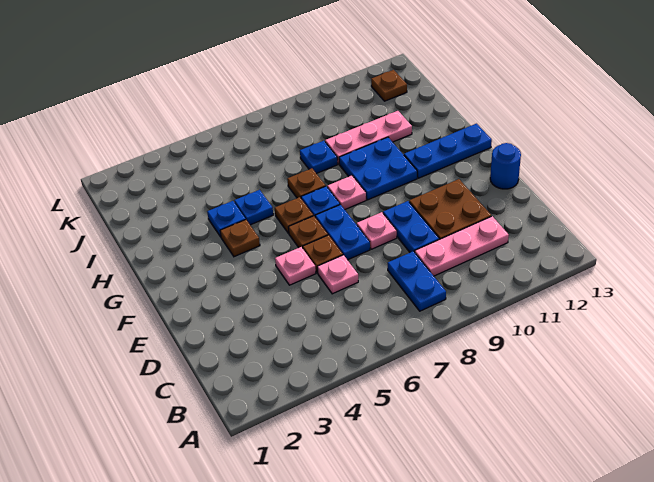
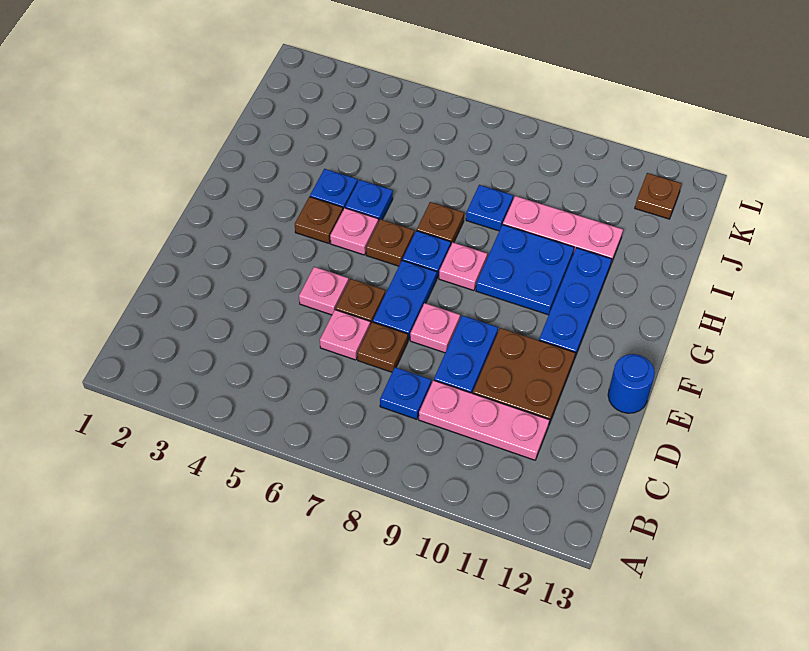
blue 1x2 plate [388,251,446,311] -> blue 1x1 plate [380,367,431,419]
brown 1x1 plate [288,216,328,248] -> brown 1x1 plate moved to [357,322,408,372]
none -> pink 1x1 plate [330,208,378,255]
blue 1x3 plate [404,124,492,178] -> blue 1x3 plate turned to [539,248,612,359]

